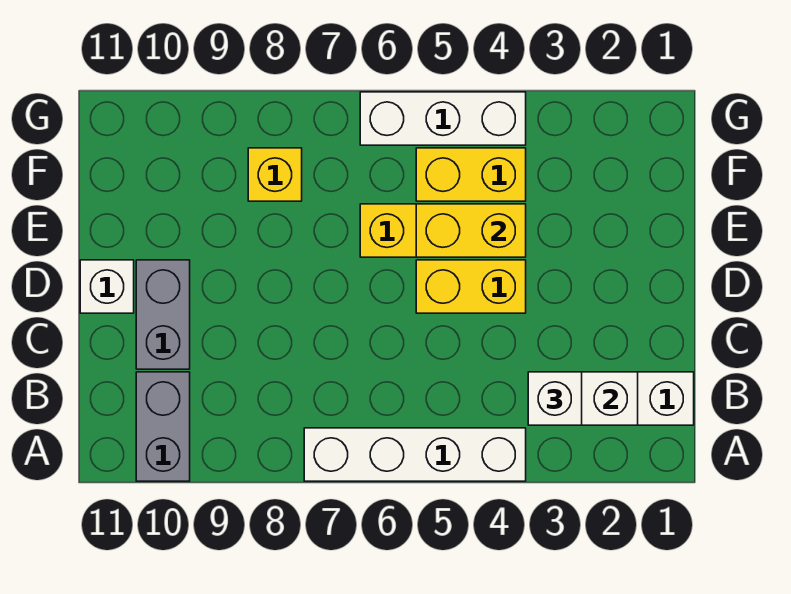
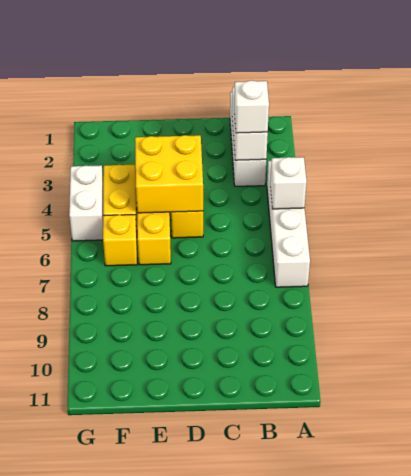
grey 1x2 brick [136,372,190,481] -> none
grey 1x2 brick [136,260,190,369] -> none
white 1x1 brick [80,260,134,313] -> white 1x1 brick moved to [270,157,307,209]
yellow 1x2 brick [416,204,526,257] -> yellow 2x2 brick [135,135,203,213]
yellow 1x1 brick [248,148,302,201] -> yellow 1x1 brick moved to [103,215,137,266]
white 1x3 brick [360,92,526,145] -> white 1x2 brick [69,165,103,241]

